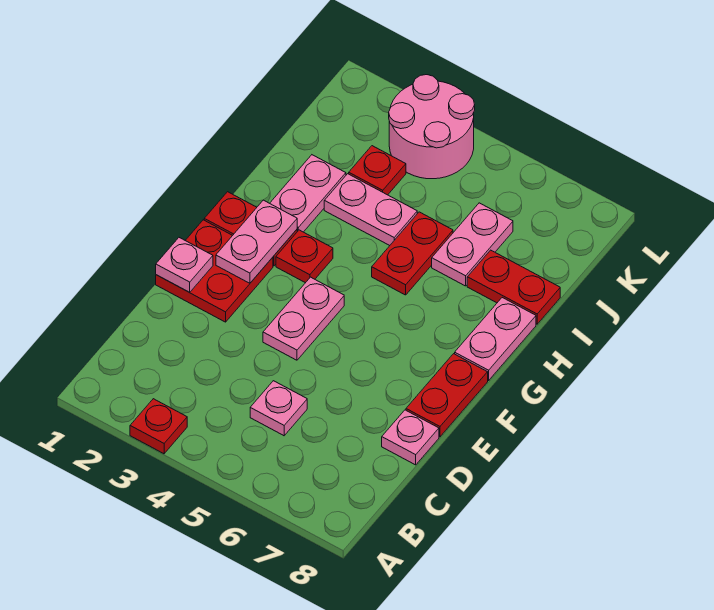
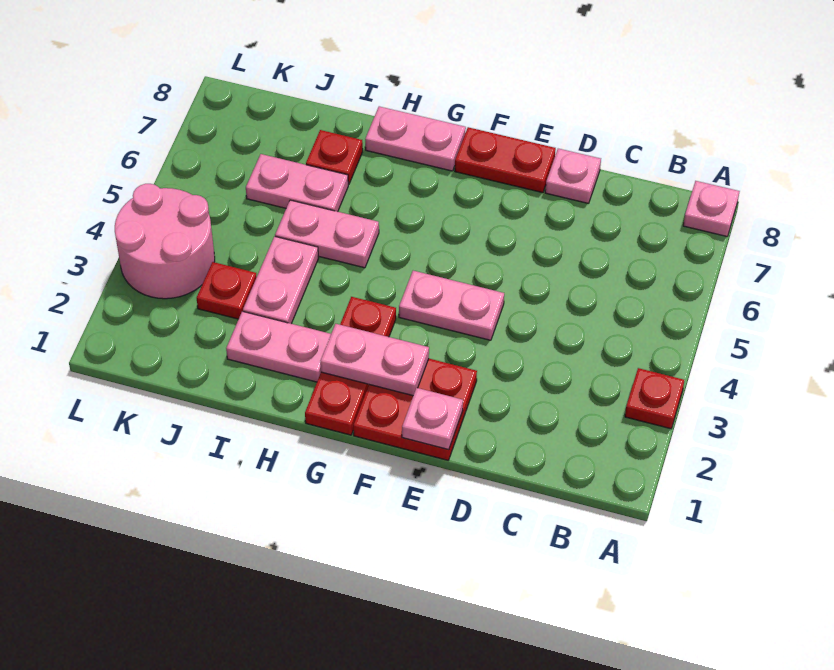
pink 1x1 plate [250,381,307,436] -> pink 1x1 plate moved to [683,181,740,236]
red 1x2 plate [372,212,453,295] -> pink 1x2 plate [275,200,379,268]
red 1x2 plate [467,250,560,324] -> red 1x1 plate [306,130,363,185]

